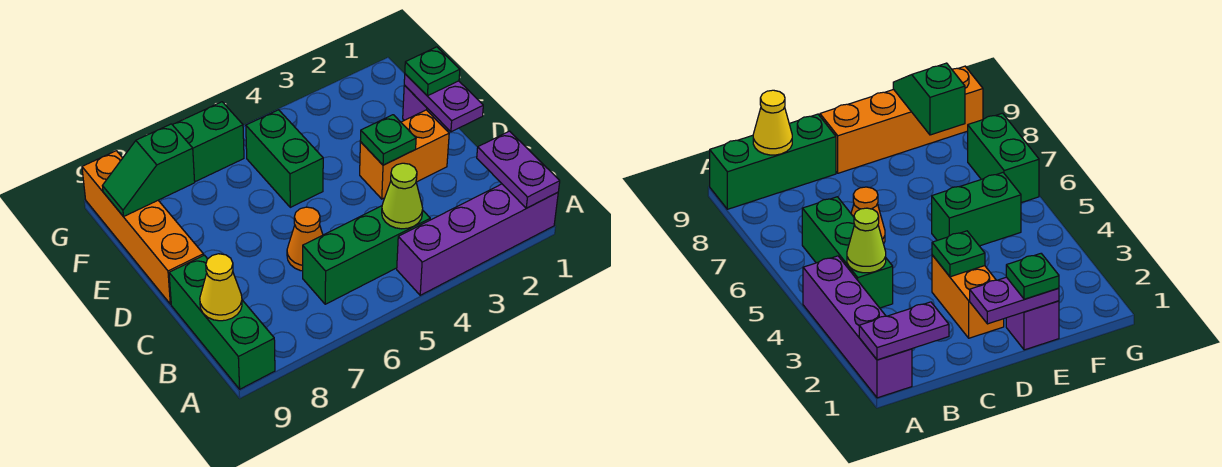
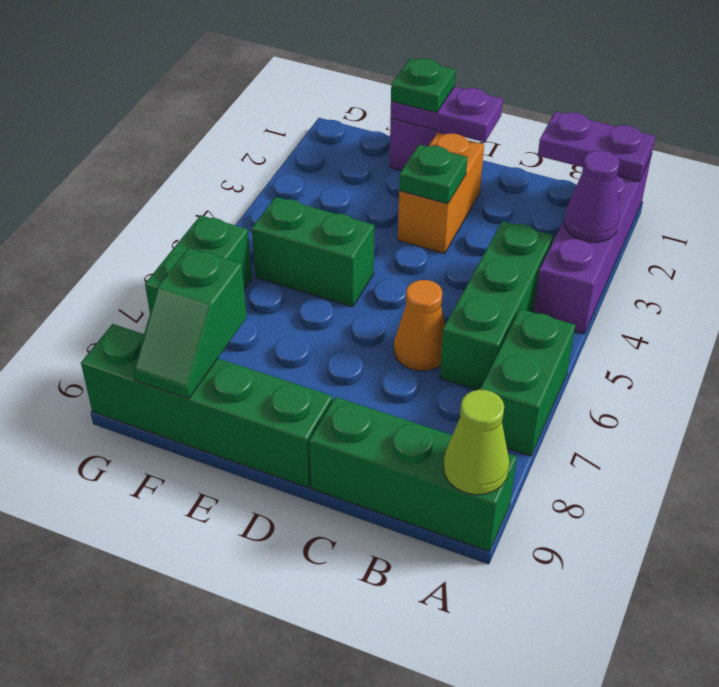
none -> purple 1x1 cone [564,150,620,242]
none -> green 1x2 brick [480,309,575,456]
lime 1x1 cone [382,163,423,229] -> lime 1x1 cone moved to [443,390,510,495]
yellow 1x1 cone [200,254,242,321] -> none
orange 1x4 brick [82,151,203,304] -> green 1x4 brick [81,324,333,488]

